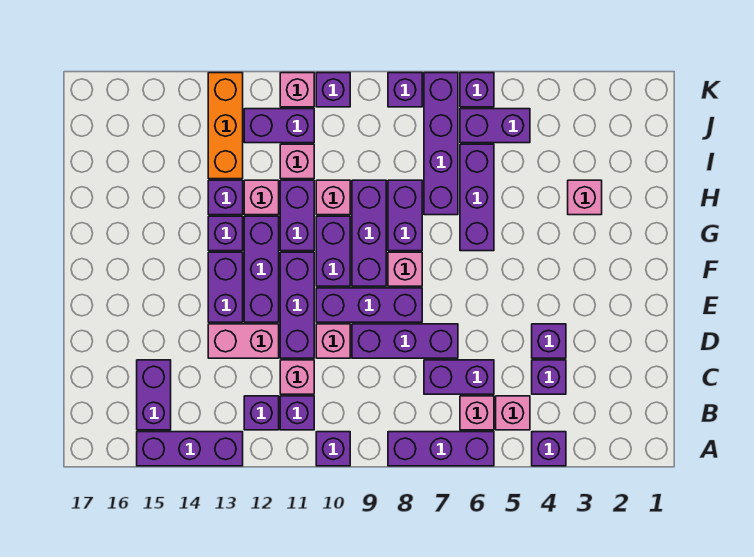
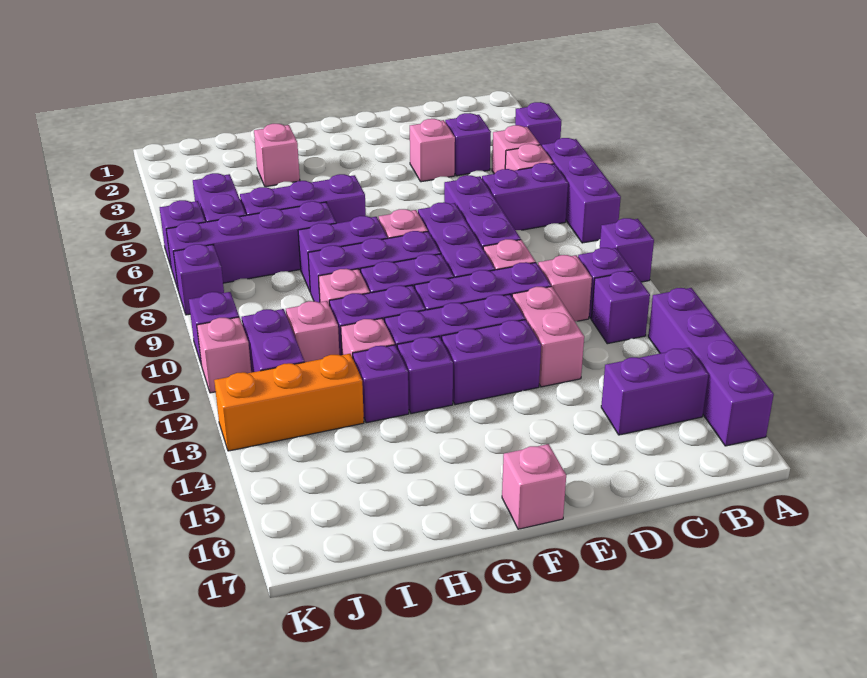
purple 1x3 brick [137,432,243,466] -> purple 1x4 brick [648,288,774,446]
purple 1x2 brick [424,360,494,394] -> purple 1x2 brick turned to [482,163,568,230]
purple 1x1 brick [532,324,566,358] -> pink 1x1 brick [410,119,455,182]
none -> pink 1x1 brick [502,444,566,529]

